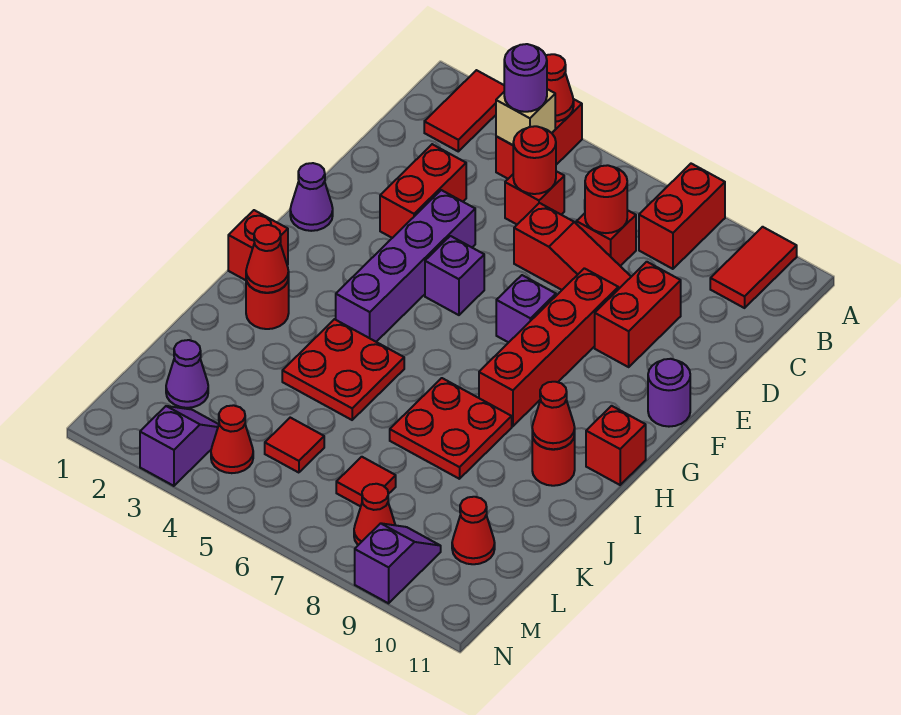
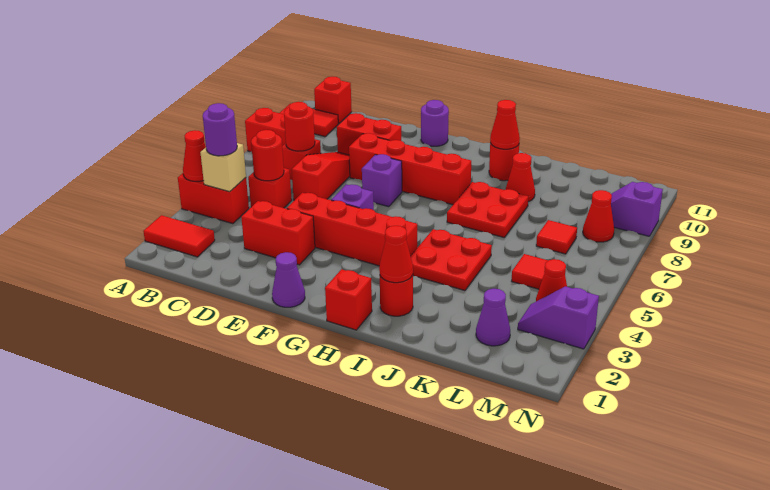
purple 1x4 brick [336,190,475,342] -> red 1x4 brick [287,193,417,266]
red 1x1 brick [586,406,646,485] -> red 1x1 brick moved to [314,77,352,124]
red 1x1 cone [452,497,495,564] -> red 1x1 cone moved to [506,153,535,202]

